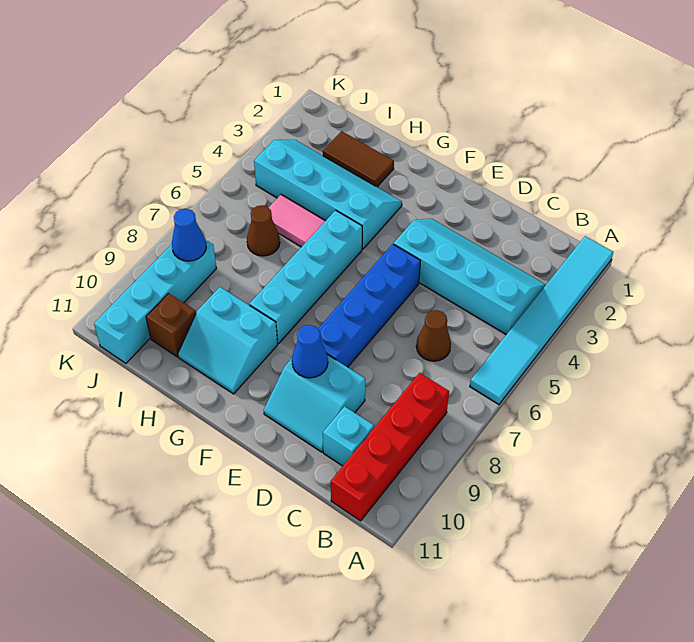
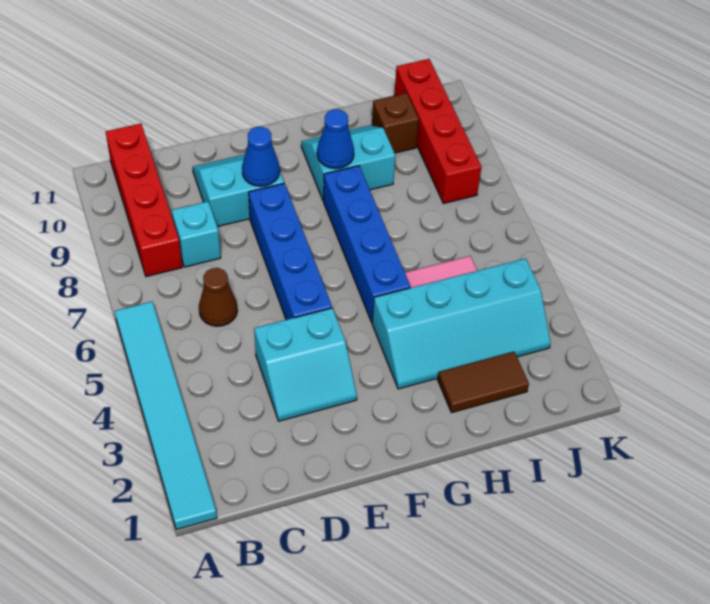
cyan 2x4 slope [394,218,546,335] -> cyan 2x2 slope [254,308,357,421]
cyan 1x1 brick [323,406,374,466] -> cyan 1x1 brick moved to [172,202,221,267]
cyan 1x4 brick [250,210,362,343] -> blue 1x4 brick [324,166,411,322]
brown 1x1 cone [247,205,280,256] -> none
cyan 1x4 brick [94,240,216,363] -> red 1x4 brick [394,59,482,204]
blue 1x1 cone [172,209,206,261] -> blue 1x1 cone moved to [317,109,354,169]

